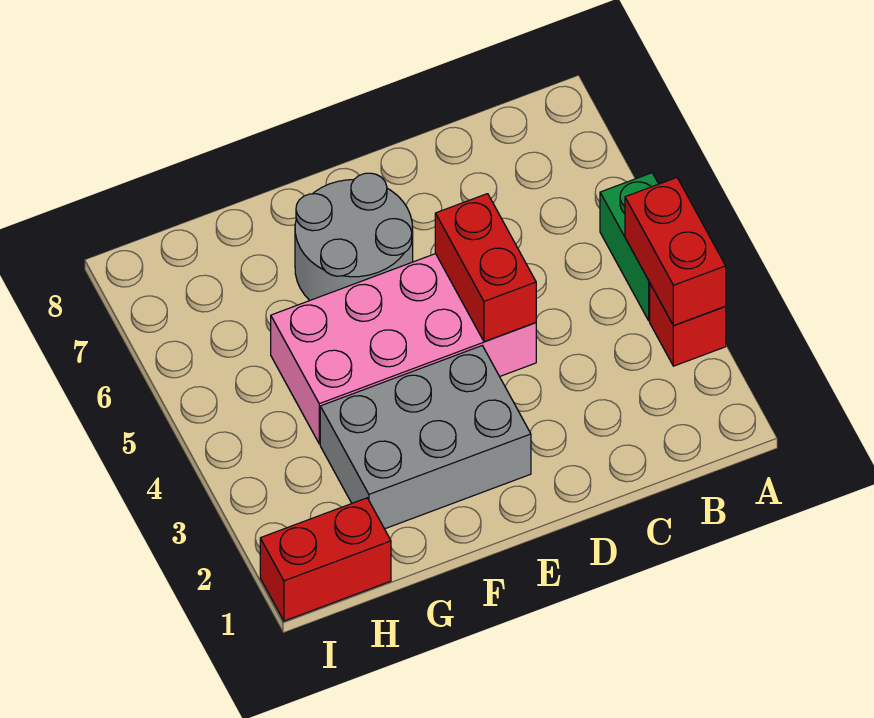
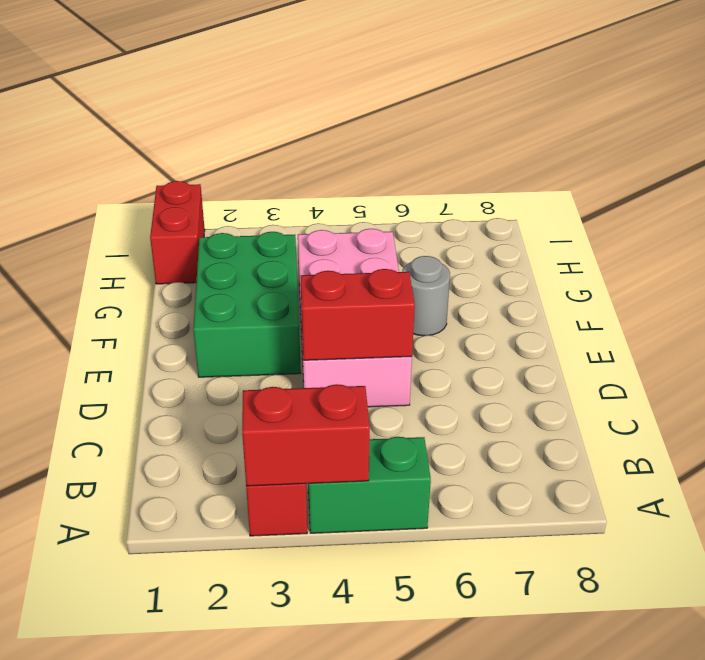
grey 2x3 brick [320,346,531,529] -> green 2x3 brick [193,232,301,377]
grey 2x2 round brick [295,173,413,300] -> grey 1x1 round brick [402,256,450,336]

